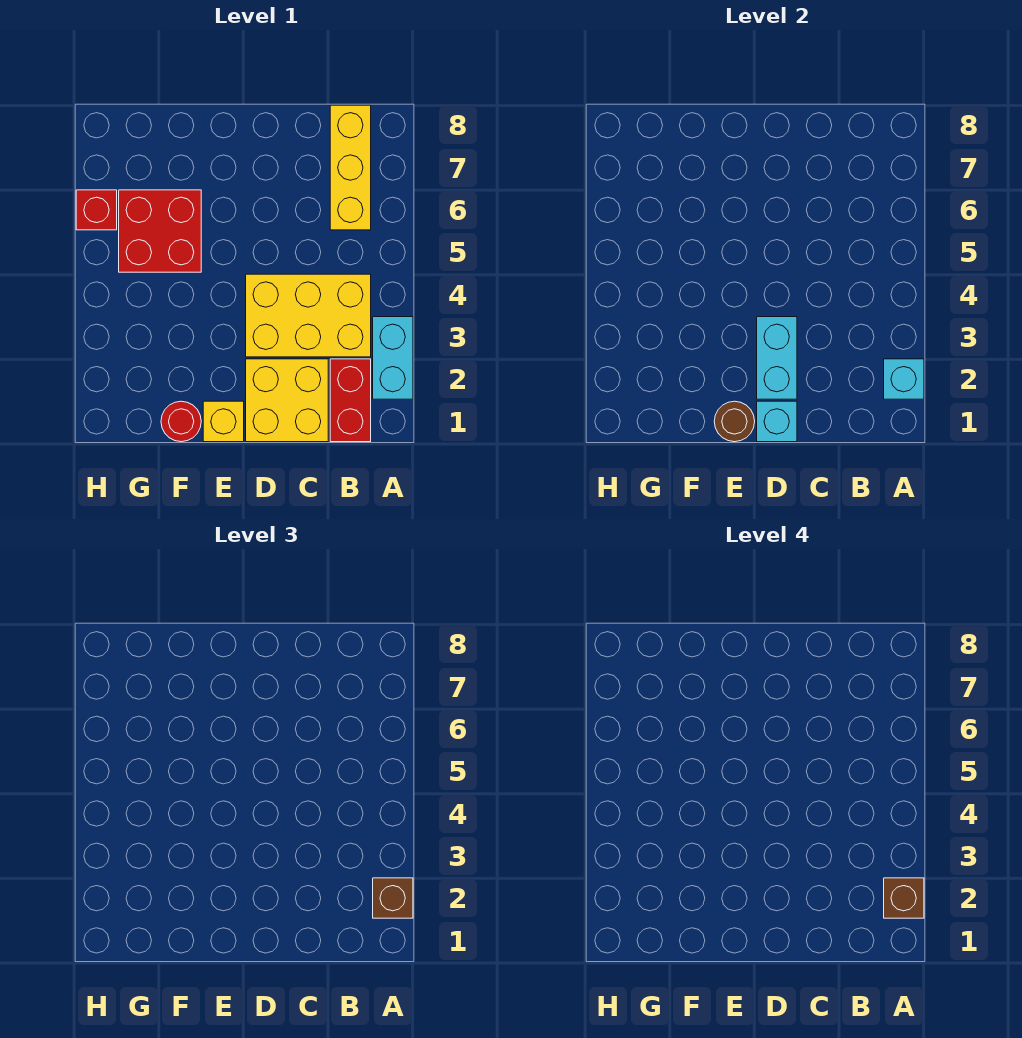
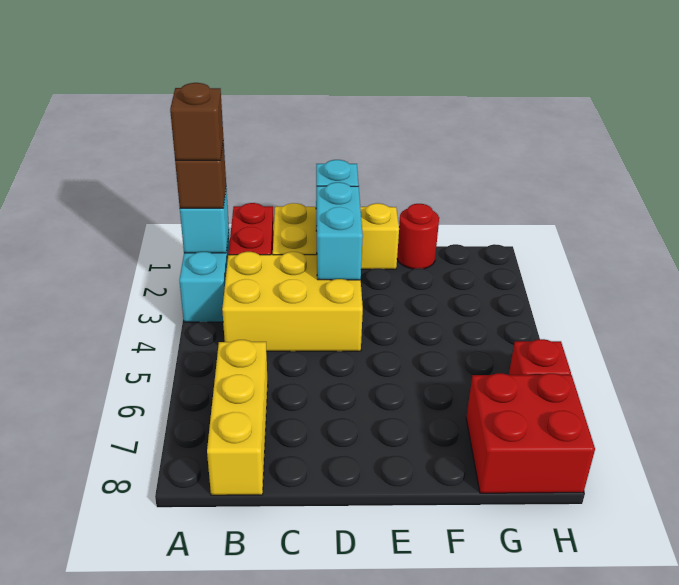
brown 1x1 round brick [714,401,755,442] -> none
red 2x2 brick [119,190,201,272] -> red 2x2 brick moved to [466,373,595,493]

